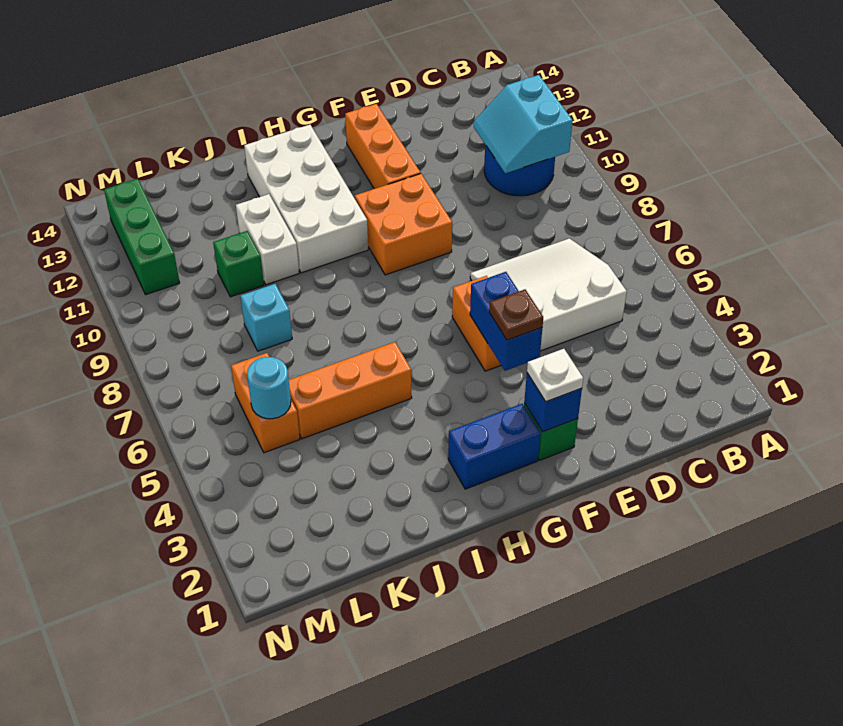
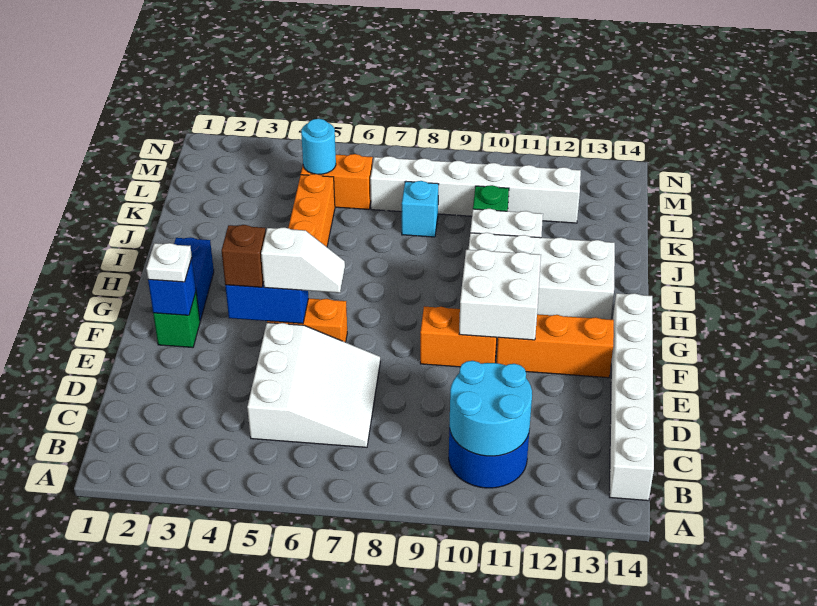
cyan 2x2 slope [474,75,573,173] -> cyan 2x2 round brick [450,361,532,456]
none -> white 1x6 brick [609,293,654,501]
brown 1x1 plate [489,289,543,340] -> brown 1x1 brick [222,225,266,287]
none -> white 1x2 slope [261,227,345,293]
orange 2x2 brick [355,174,452,275] -> orange 1x2 brick [420,307,497,367]
none -> white 2x2 brick [459,249,541,340]
none -> white 1x6 brick [370,156,581,223]
green 1x3 brick [104,179,180,295] -> none

